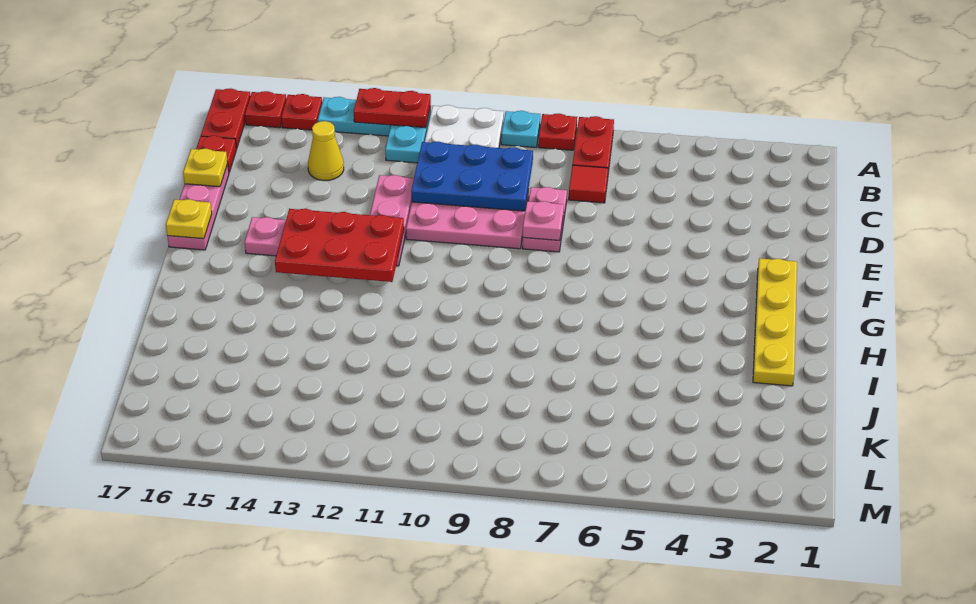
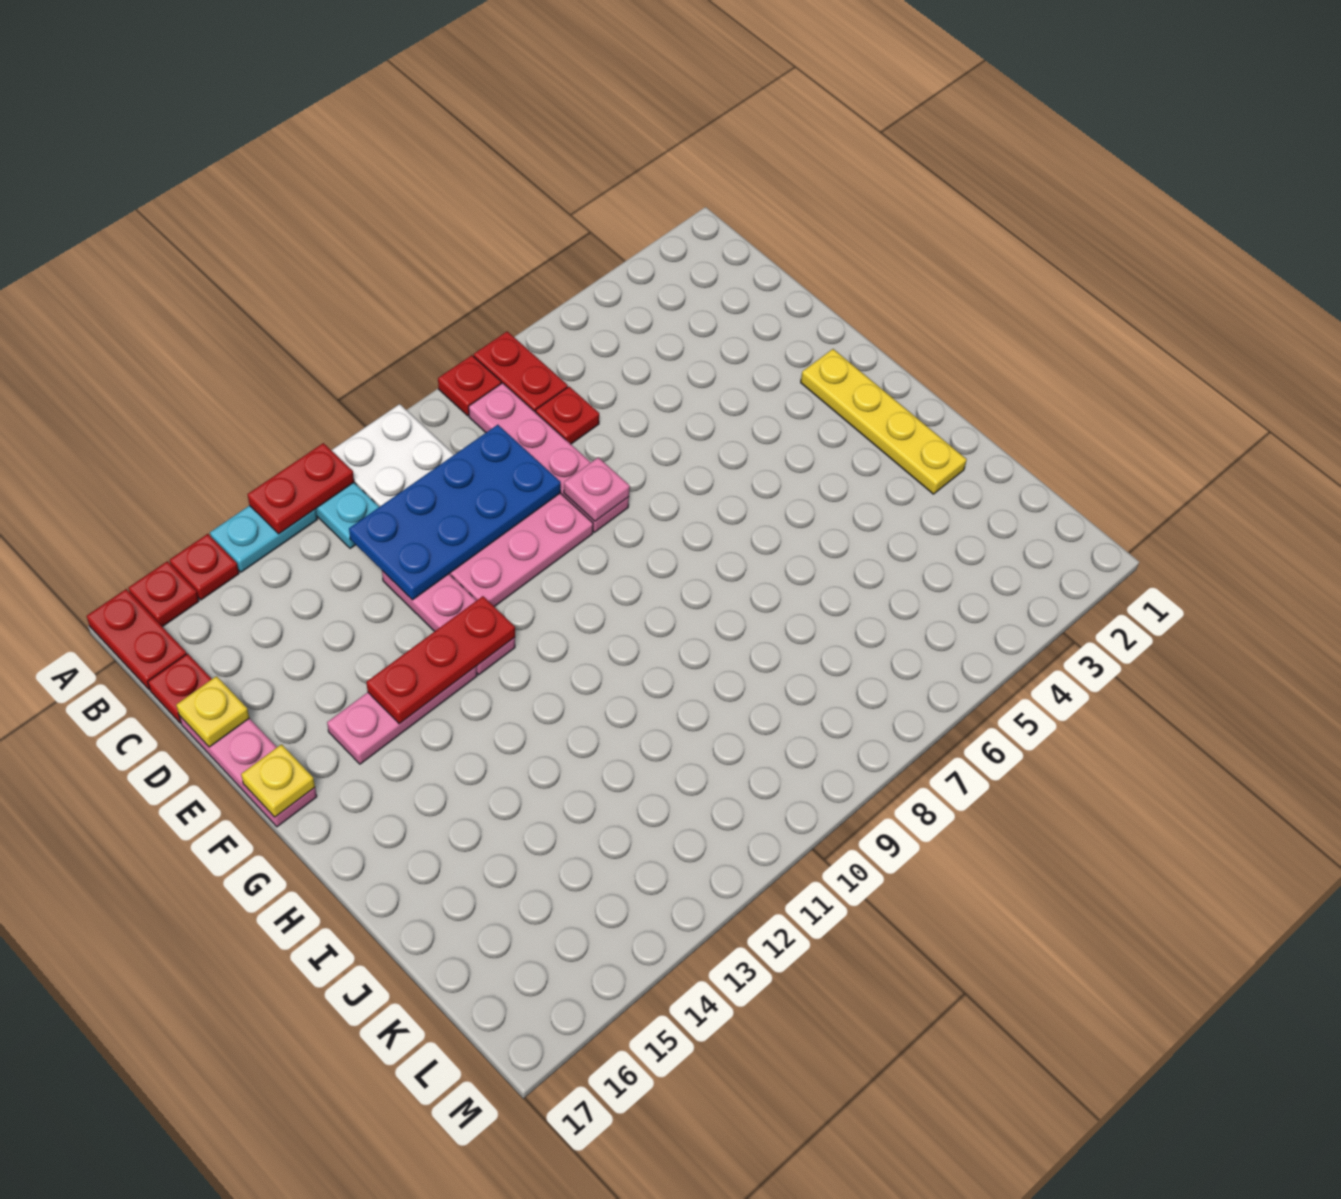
cyan 1x1 plate [501,111,540,147] -> none
red 1x1 tile [569,165,608,203] -> red 1x1 plate [536,387,599,444]
blue 2x3 plate [411,142,533,211] -> blue 2x4 plate [349,425,561,600]
yellow 1x1 cone [308,121,344,181] -> none
pink 1x2 plate [523,187,567,252] -> pink 1x4 plate [469,383,629,532]
red 2x3 plate [275,209,404,282] -> red 1x3 plate [366,596,515,724]

